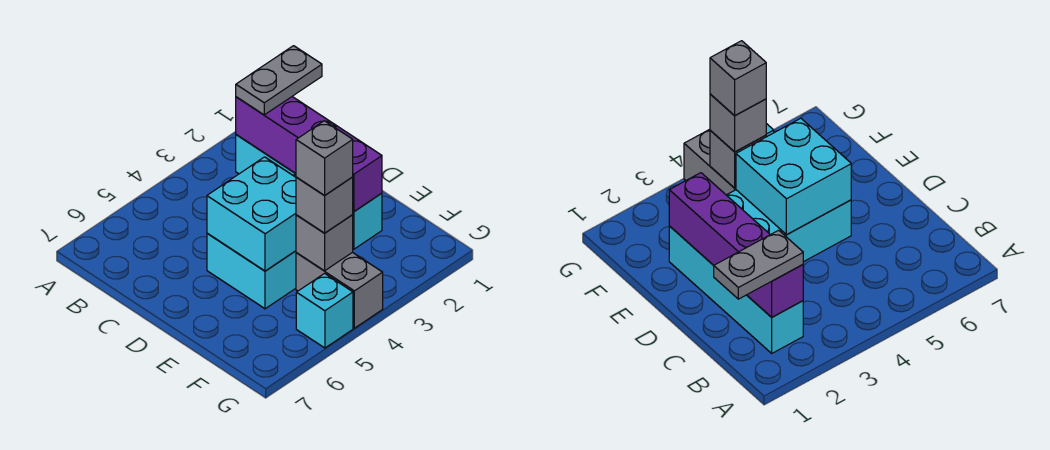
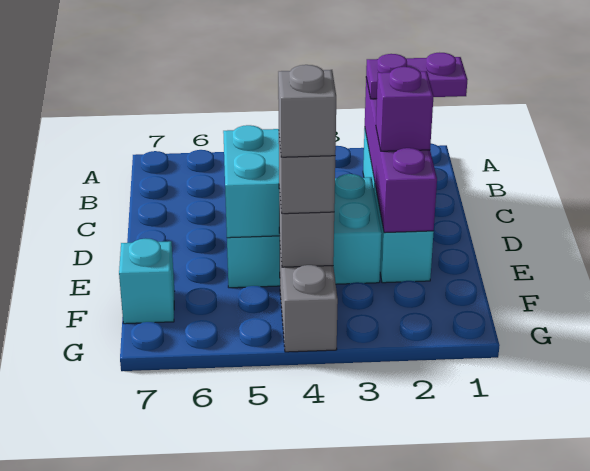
grey 1x2 plate [236,46,322,115] -> purple 1x2 plate [366,53,467,99]
none -> purple 1x1 brick [376,67,434,151]
cyan 1x1 brick [296,273,353,348] -> cyan 1x1 brick moved to [119,239,175,324]

